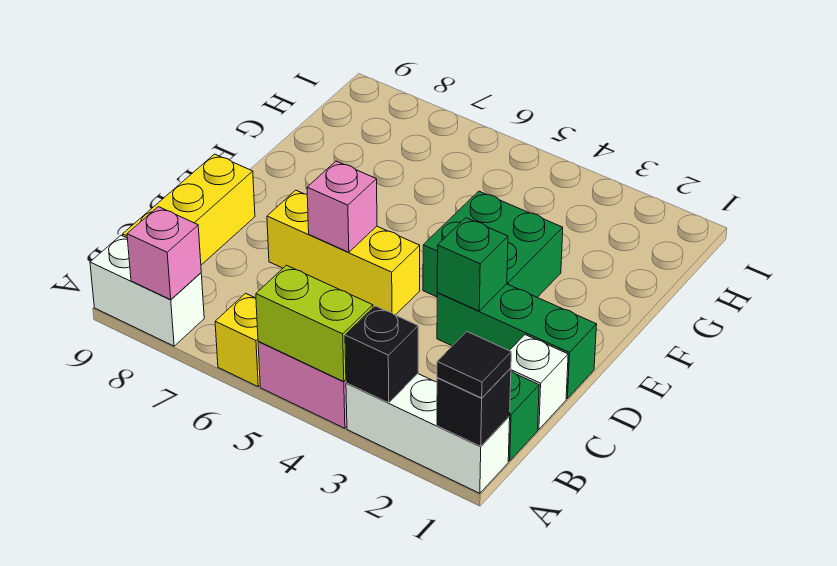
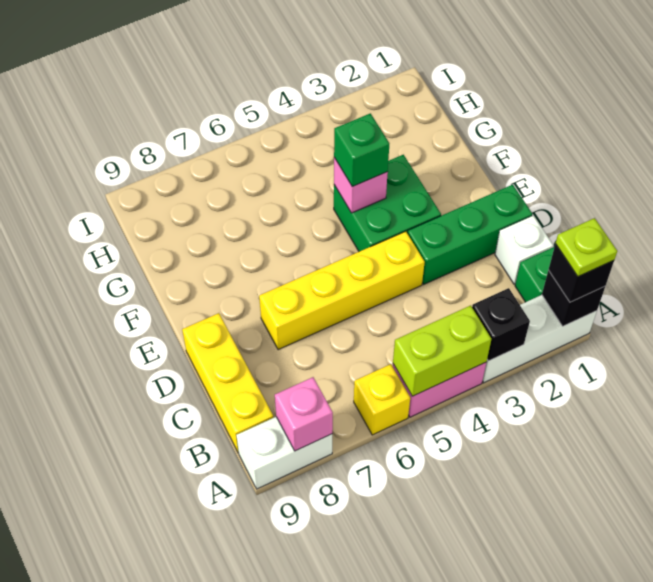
black 1x1 tile [437,332,511,398] -> black 1x1 brick [549,244,614,302]
none -> lime 1x1 plate [556,218,617,276]
green 1x1 brick [437,218,508,311] -> green 1x1 brick moved to [334,113,389,186]
yellow 1x3 brick [267,190,420,315] -> yellow 1x4 brick [259,231,425,350]
pink 1x1 brick [307,161,377,252] -> pink 1x1 brick moved to [334,158,388,213]

